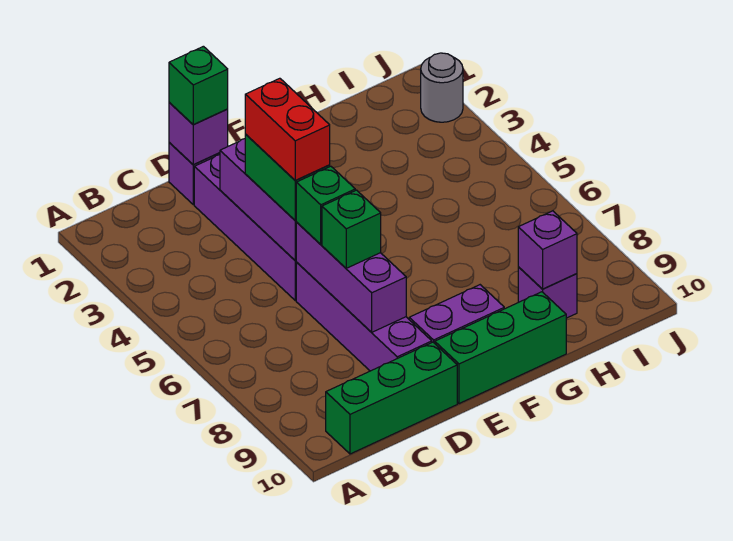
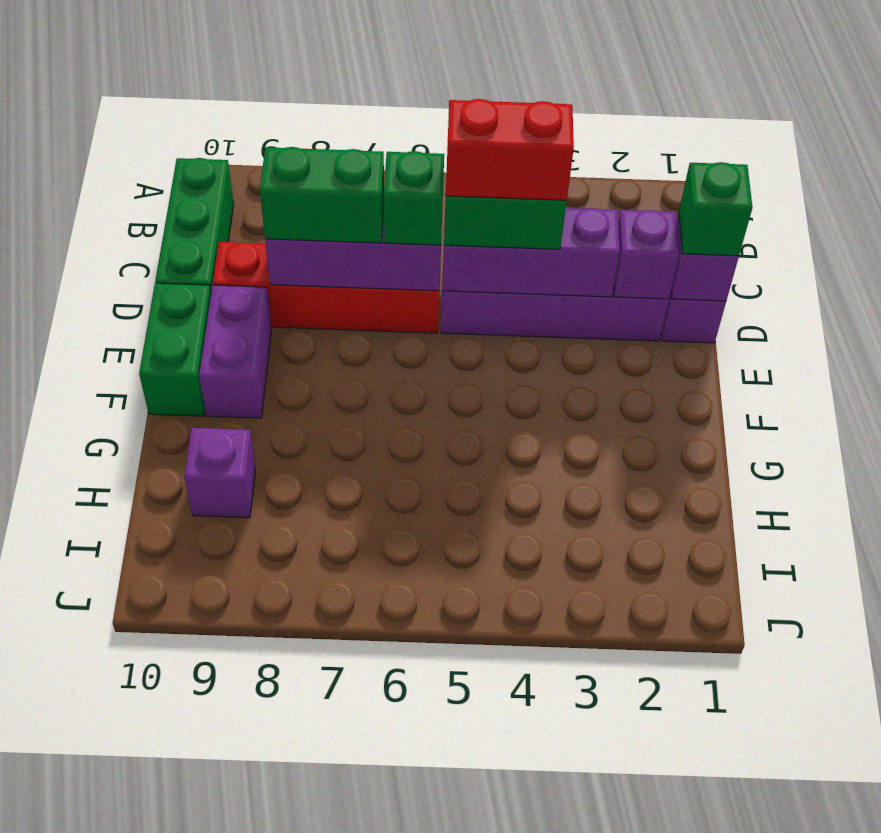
purple 1x4 brick [296,263,432,371] -> red 1x4 brick [213,242,440,333]
green 1x1 brick [322,190,381,268] -> green 1x2 brick [260,147,384,243]
green 1x3 brick [435,292,566,404] -> green 1x2 brick [139,283,211,416]
purple 1x1 brick [518,211,577,289] -> purple 1x1 brick moved to [614,210,679,299]
grey 1x1 round brick [421,53,463,122] -> none

